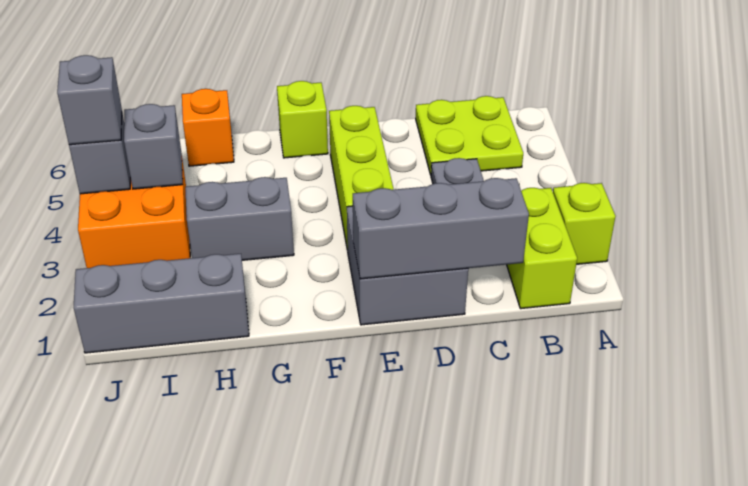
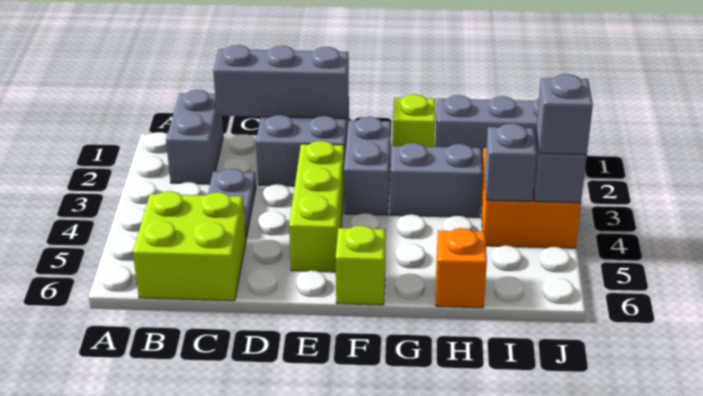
lime 1x1 brick [553,183,616,264] -> lime 1x1 brick moved to [393,94,435,147]
lime 1x2 brick [507,188,577,309] -> grey 1x2 brick [166,90,223,184]
lime 2x2 plate [416,96,523,175] -> lime 2x2 brick [133,191,246,301]
none -> grey 1x2 brick [344,117,391,215]

